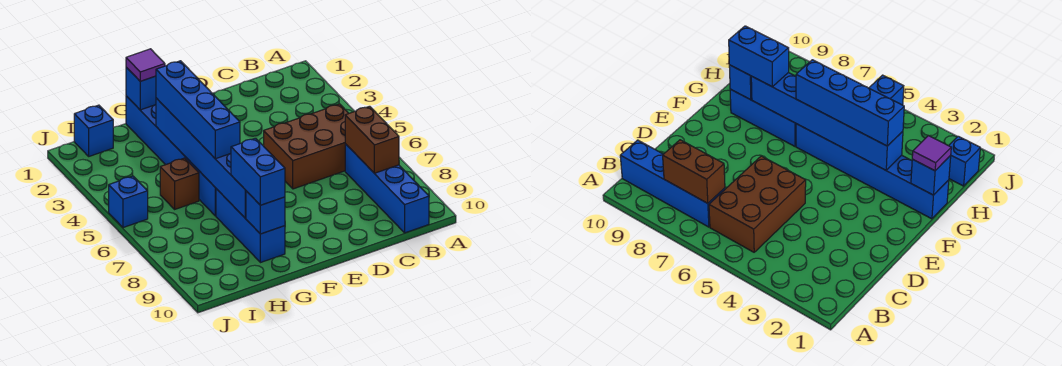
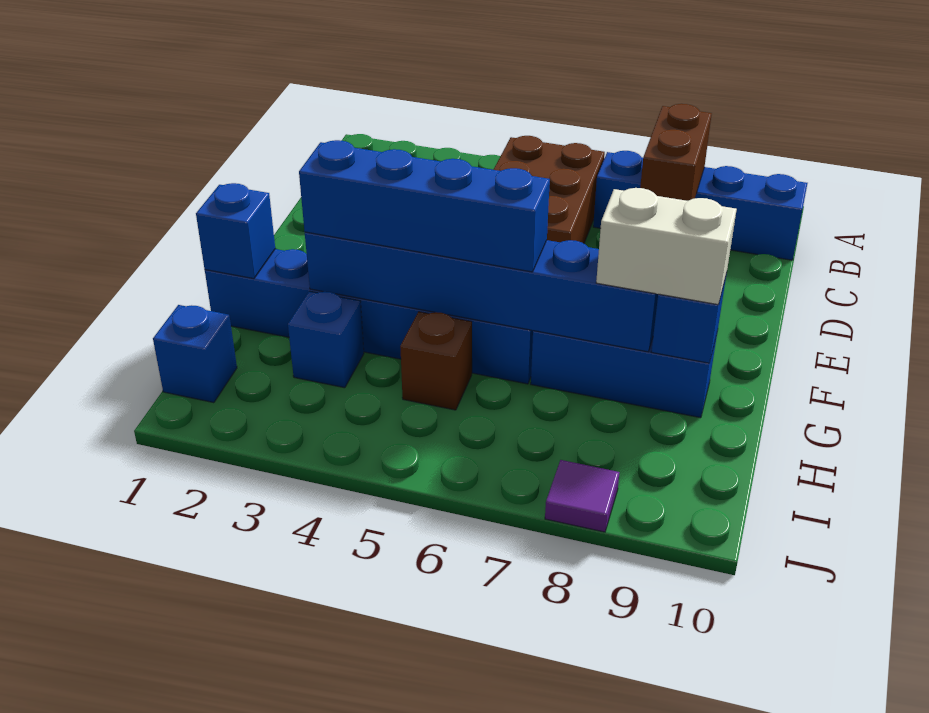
brown 1x2 brick [345,106,399,173] -> brown 1x2 brick turned to [640,104,712,201]
purple 1x1 tile [126,49,165,81] -> purple 1x1 tile moved to [545,460,620,532]
blue 1x2 brick [231,138,285,205] -> white 1x2 brick [596,188,737,305]
blue 1x1 brick [109,176,148,228] -> blue 1x1 brick moved to [288,291,364,388]

